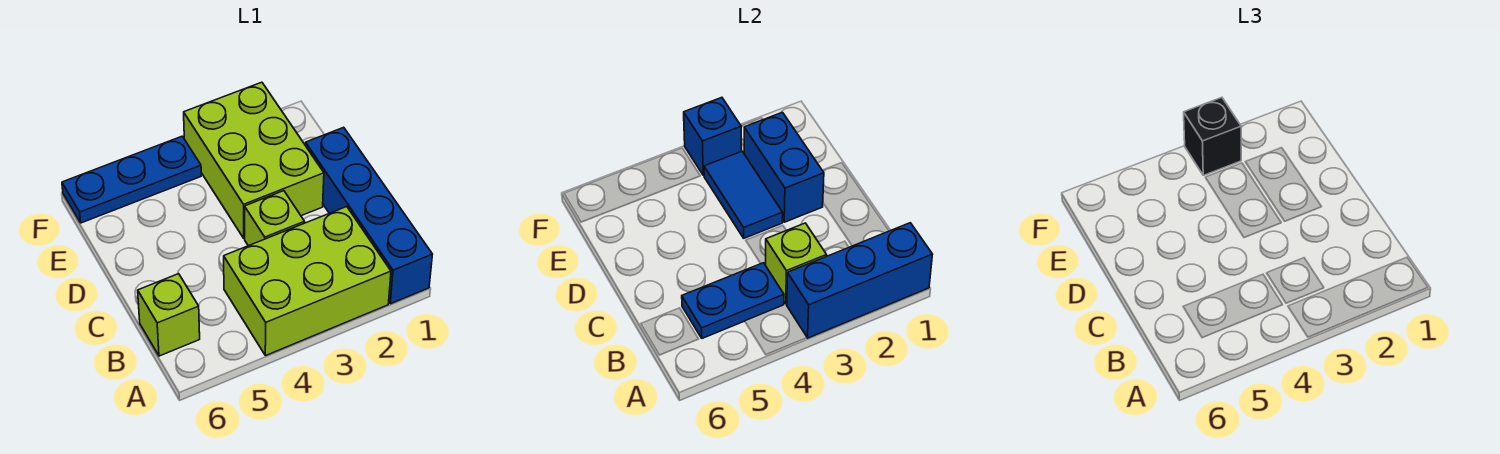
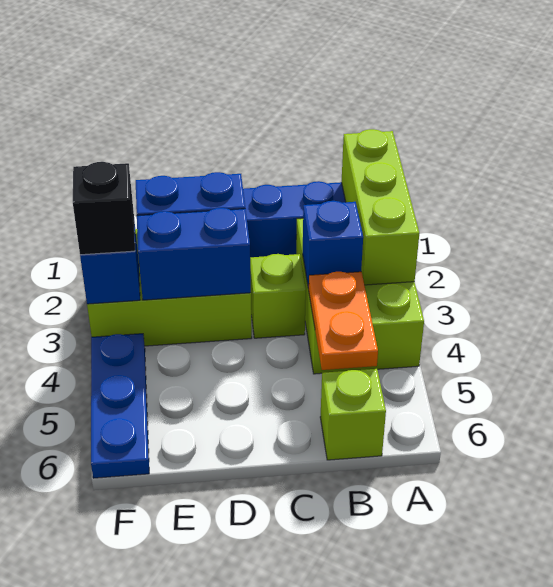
blue 1x3 brick [787,223,933,338] -> lime 1x3 brick [342,129,419,285]
lime 1x1 brick [766,223,826,304] -> blue 1x1 brick [303,201,363,289]
blue 1x2 plate [682,263,784,338] -> orange 1x2 plate [309,272,378,370]
blue 1x2 tile [704,151,783,238] -> blue 1x2 brick [137,208,251,300]

